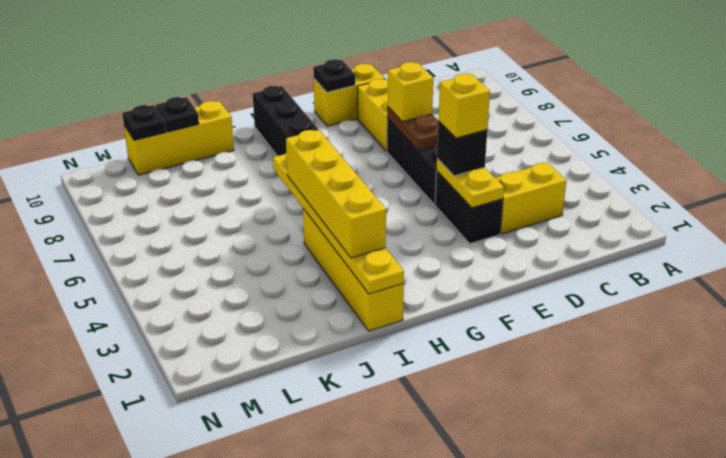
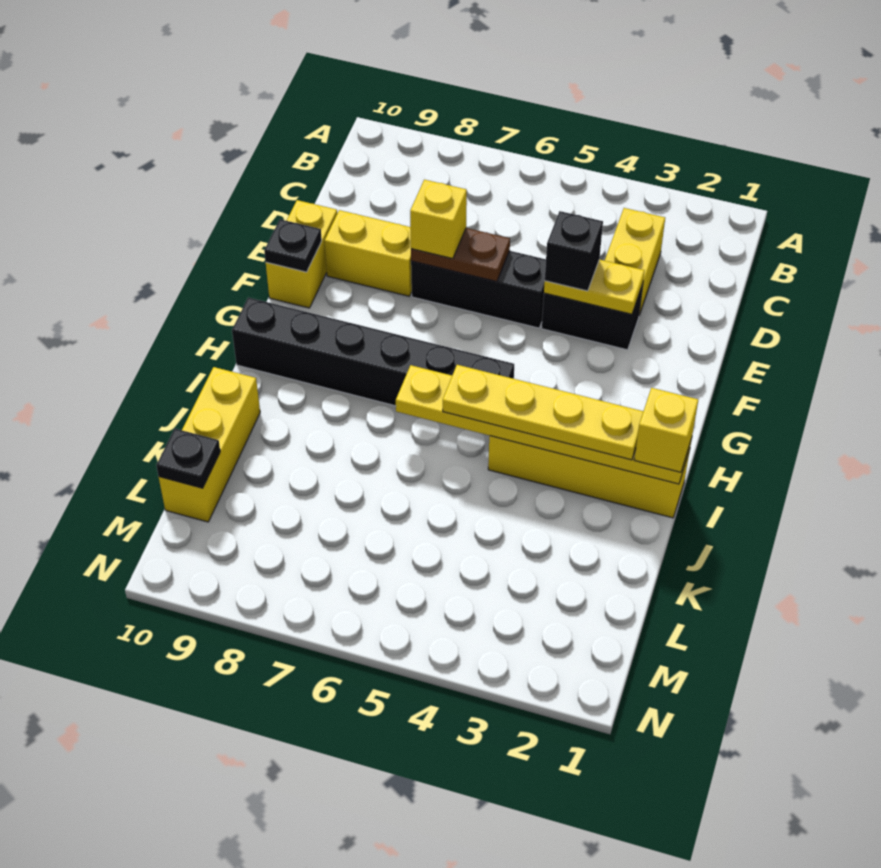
yellow 1x1 brick [439,74,490,138] -> yellow 1x1 brick moved to [634,388,698,472]
yellow 1x4 brick [286,130,386,258] -> yellow 1x4 plate [443,365,643,460]
black 1x1 plate [156,97,199,132] -> none

